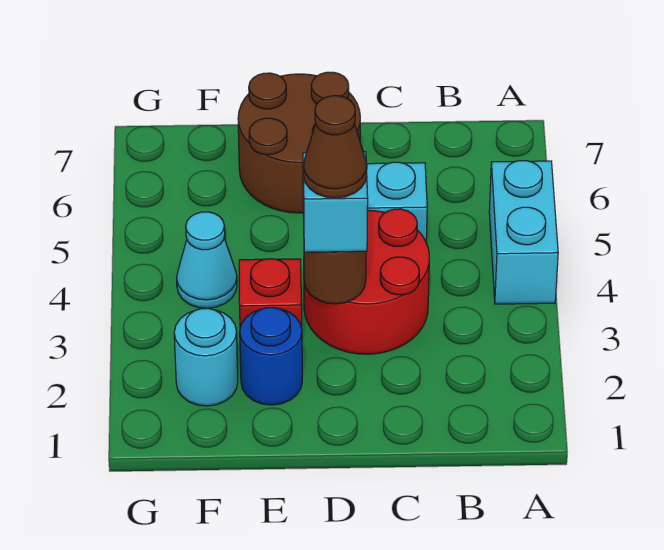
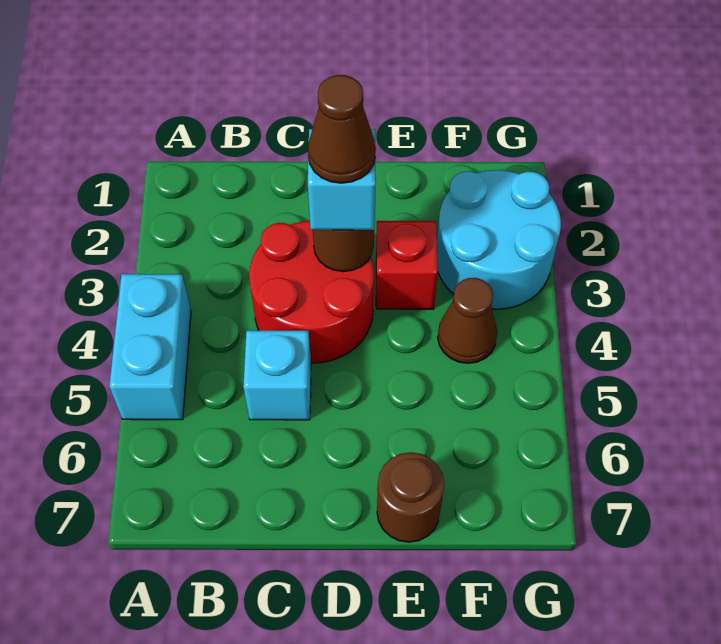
brown 2x2 round brick [238,72,360,213] -> brown 1x1 round brick [377,452,444,542]
blue 1x1 round brick [240,308,302,405] -> none
cyan 1x1 round brick [174,308,238,406] -> cyan 2x2 round brick [437,170,561,309]
cyan 1x1 cone [177,212,237,308] -> brown 1x1 cone [438,278,497,363]

